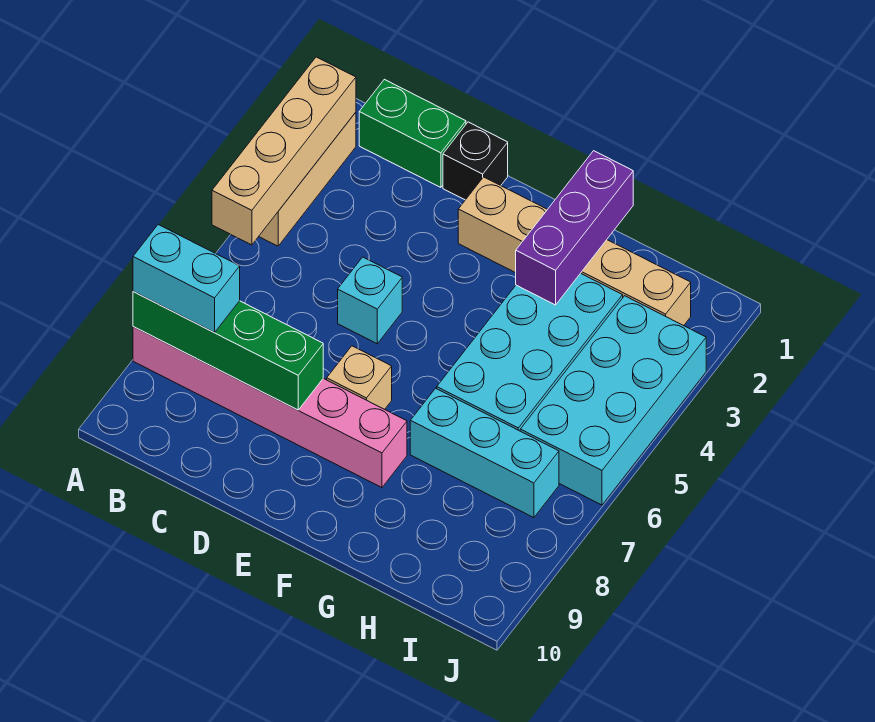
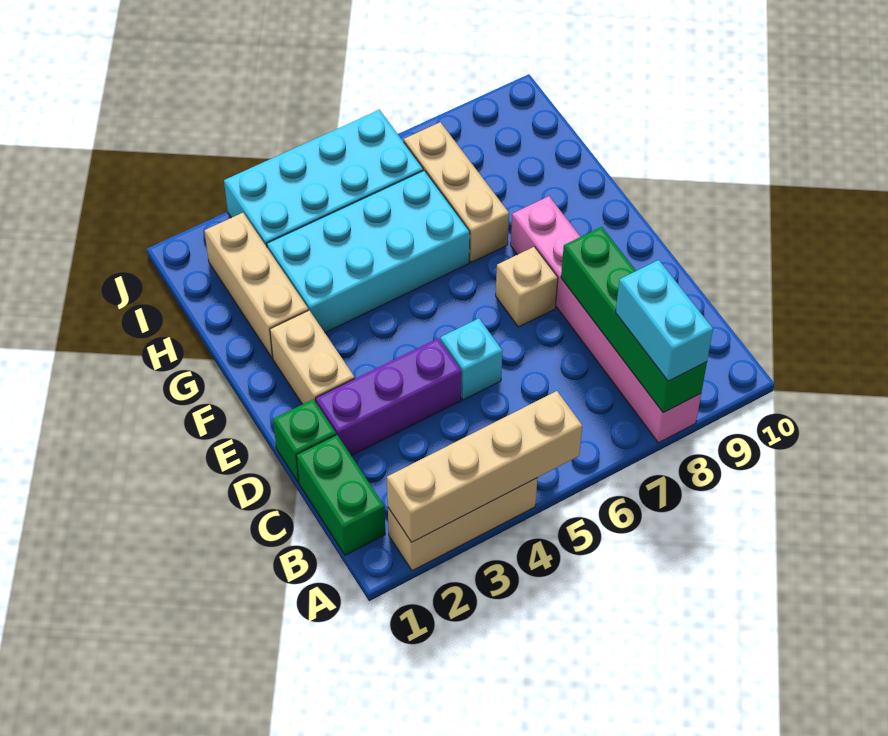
black 1x1 brick [443,122,508,200] -> green 1x1 brick [273,399,336,482]
purple 1x3 brick [516,151,633,305] -> purple 1x3 brick moved to [316,338,462,456]
cyan 1x3 brick [410,388,559,518] -> tan 1x3 brick [404,122,509,262]

